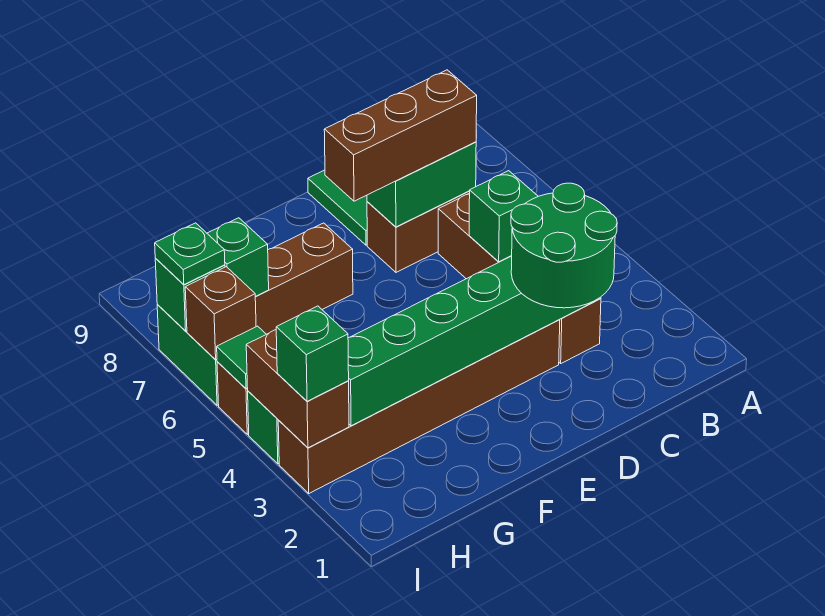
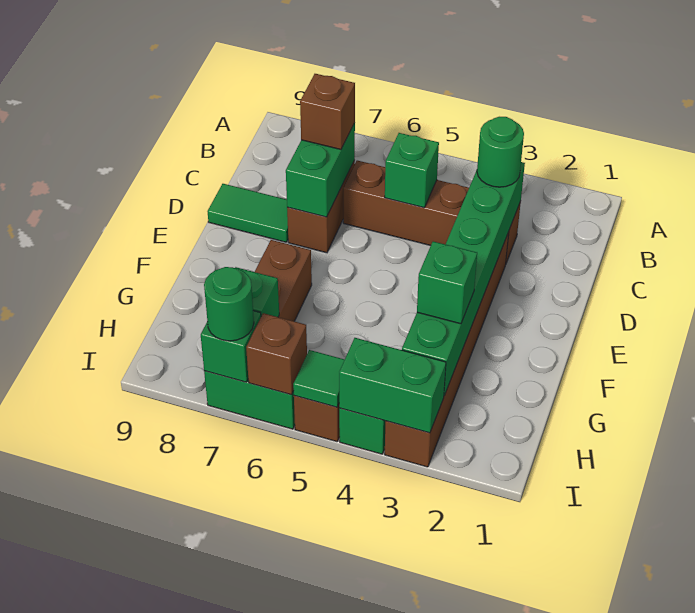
green 2x2 round brick [511,183,617,308] -> green 1x1 round brick [477,117,524,187]
brown 1x3 brick [324,70,477,201] -> brown 1x1 brick [300,74,355,149]
brown 1x2 brick [246,330,349,448] -> green 1x2 brick [339,338,446,433]
green 1x1 brick [276,306,349,401] -> green 1x1 brick moved to [417,241,477,324]
green 1x1 plate [155,223,225,285] -> green 1x1 round brick [204,267,254,341]

